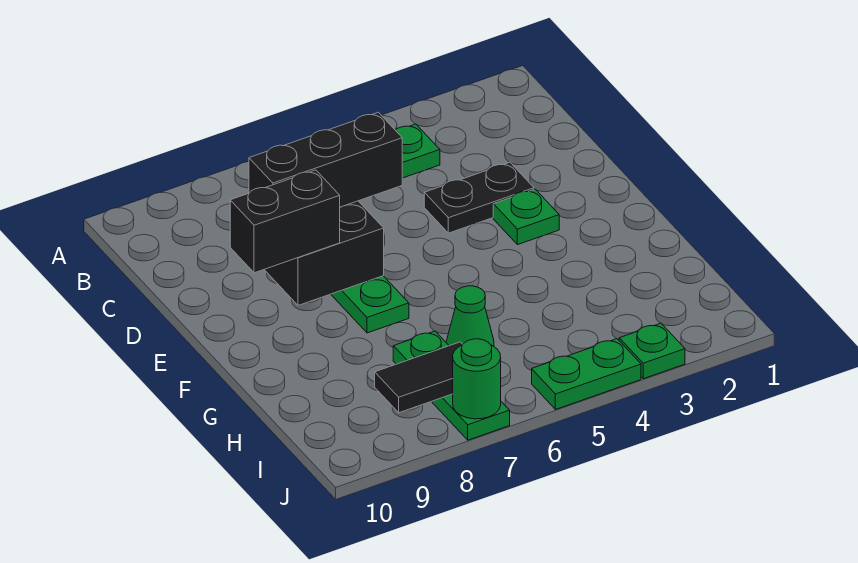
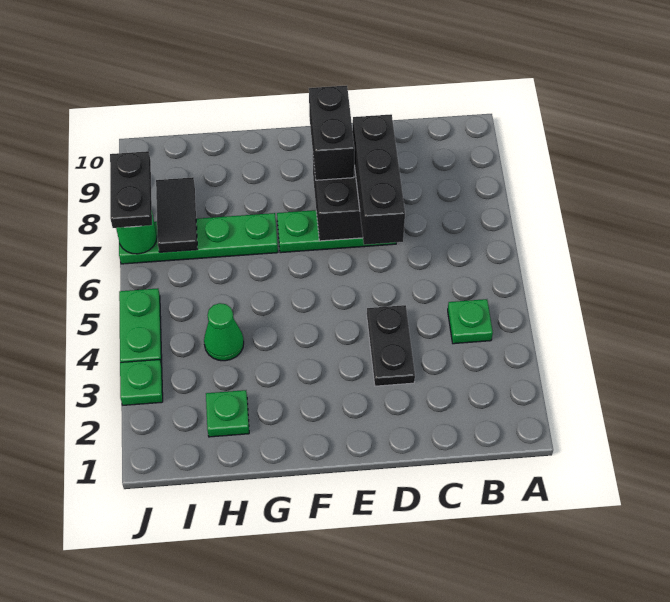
green 1x1 plate [493,189,559,245] -> green 1x1 plate moved to [206,390,249,437]
green 1x1 cone [446,286,494,346] -> green 1x1 cone moved to [204,303,244,361]
green 1x3 plate [393,331,510,440] -> green 1x4 plate [119,213,278,264]
none -> black 1x2 plate [110,151,152,228]

